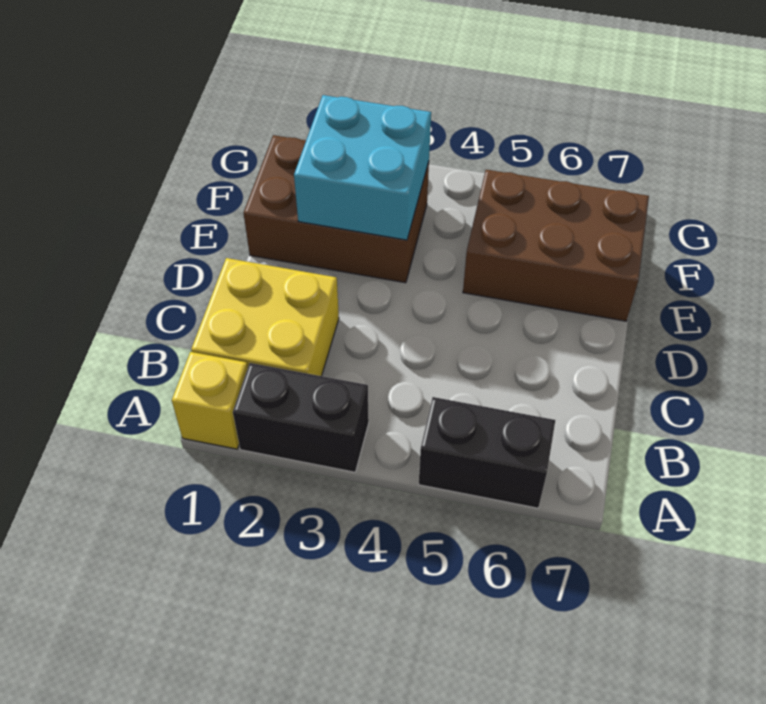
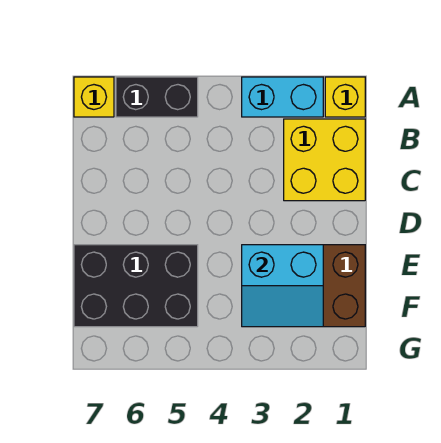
black 1x2 brick [233,363,369,472] -> cyan 1x2 brick [242,77,323,117]
none -> yellow 1x1 brick [74,77,114,117]
cyan 2x2 brick [294,95,431,240] -> cyan 2x2 slope [242,245,323,327]
brown 2x3 brick [463,170,649,321] -> black 2x3 brick [74,245,198,327]

